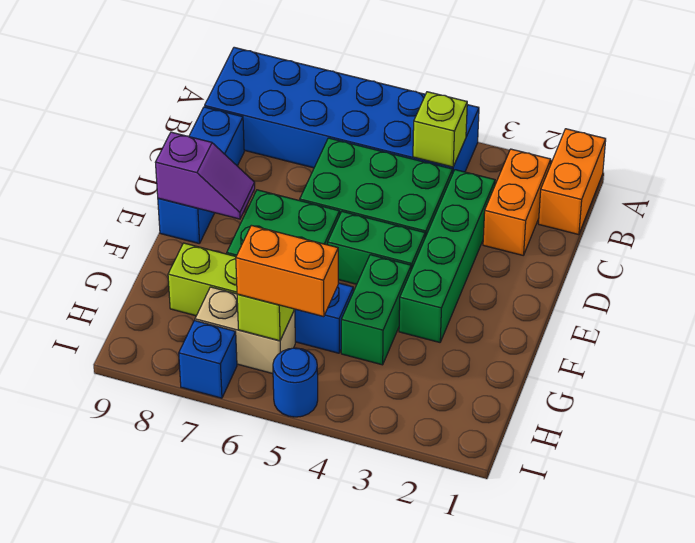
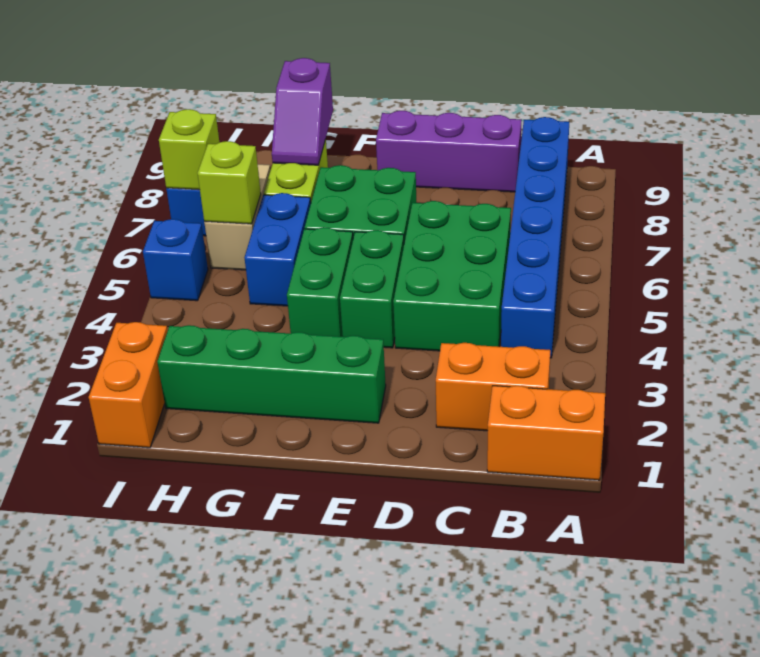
blue 2x6 brick [205,47,479,174] -> blue 1x6 brick [501,117,569,358]
lime 1x1 brick [413,92,467,167] -> lime 1x1 brick moved to [159,109,219,190]
green 1x4 brick [399,170,495,342] -> green 1x4 brick moved to [157,325,386,423]
blue 1x3 brick [158,107,244,244] -> purple 1x3 brick [376,111,522,192]
purple 1x2 slope [155,132,255,219] -> purple 1x2 slope moved to [272,58,333,165]
green 1x2 brick [341,255,411,365] -> green 1x2 brick turned to [287,227,353,337]
orange 1x2 brick [236,225,338,317] -> orange 1x2 brick moved to [89,322,168,448]
blue 1x1 round brick [273,348,318,417] -> blue 1x1 brick [143,219,208,301]

